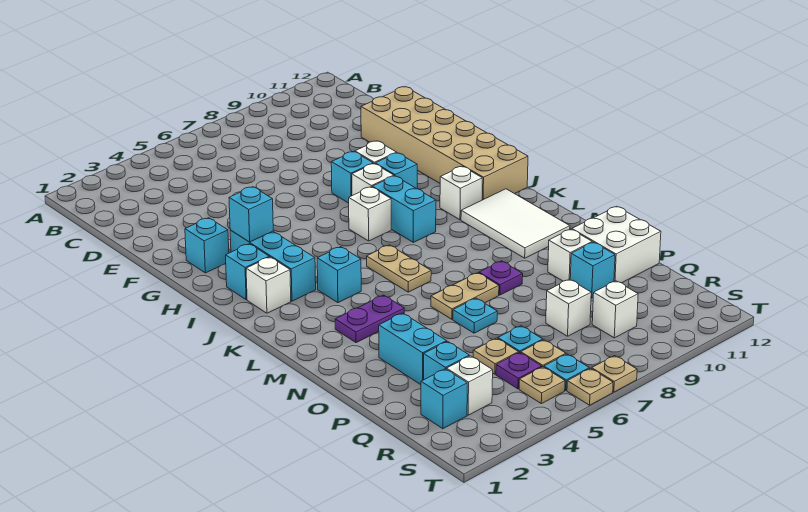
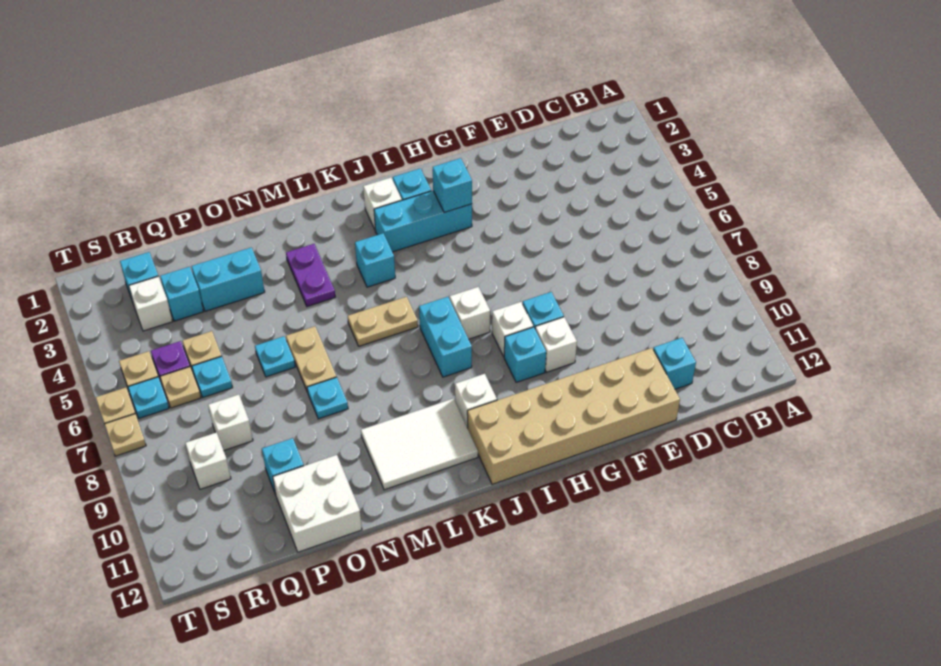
cyan 1x1 brick [185,218,229,273] -> cyan 1x1 brick moved to [653,338,696,389]
cyan 1x2 brick [372,176,436,242] -> cyan 1x2 brick turned to [419,297,472,377]
purple 1x1 plate [479,261,523,295] -> cyan 1x1 plate [307,377,348,419]
white 1x1 brick [548,229,592,281] -> none

